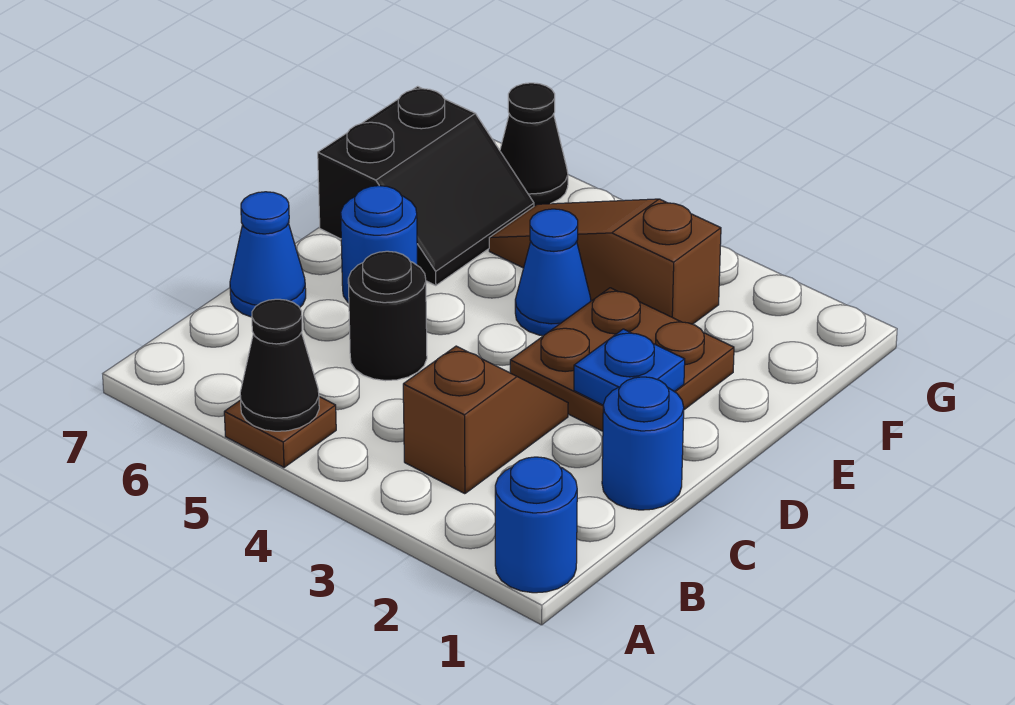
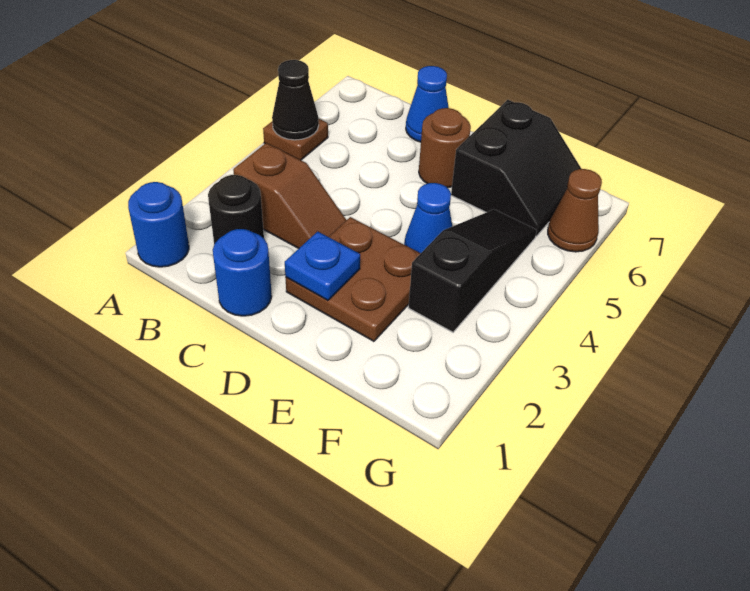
black 1x1 round brick [348,251,427,381] -> black 1x1 round brick moved to [208,175,264,244]
blue 1x1 round brick [341,186,417,303] -> brown 1x1 round brick [419,108,471,188]
black 2x2 slope [318,86,534,286] -> black 2x2 slope turned to [451,100,581,236]
brown 1x3 slope [489,199,721,324] -> black 1x3 slope [408,209,537,332]
black 1x1 cone [500,83,568,206] -> brown 1x1 cone [548,169,602,252]

